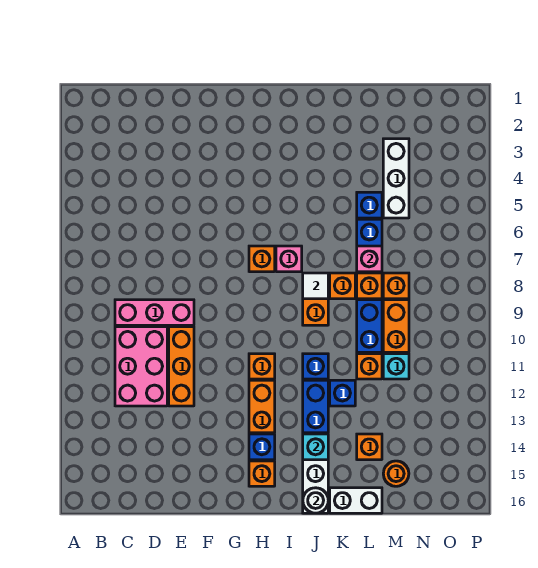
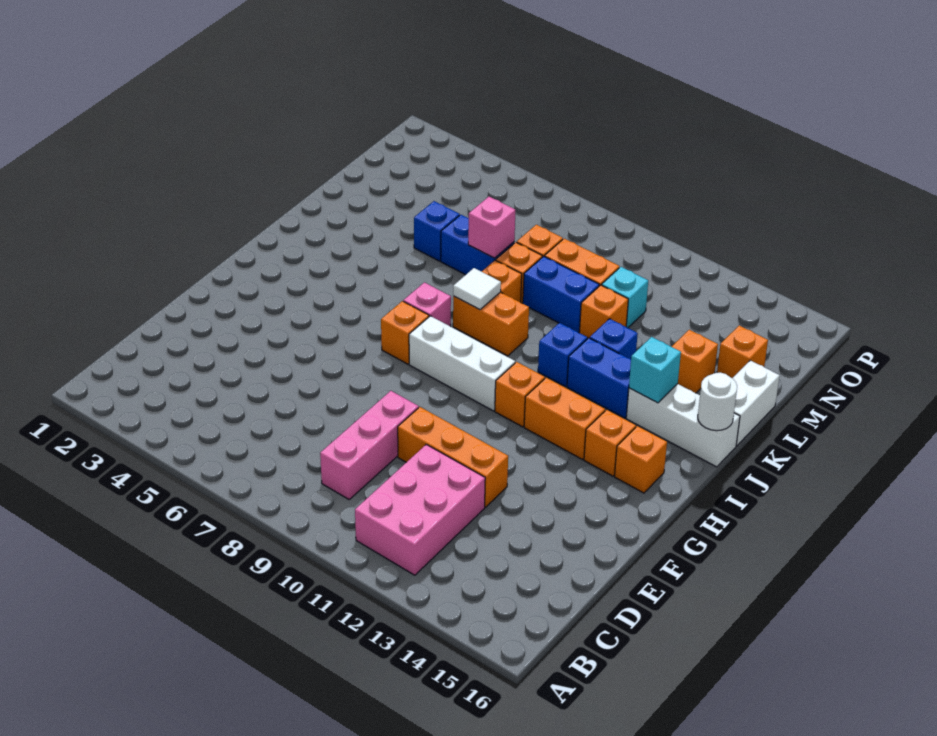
pink 2x3 brick [115,327,167,406] -> pink 2x3 brick turned to [355,444,485,575]
blue 1x1 brick [249,434,275,460] -> orange 1x1 brick [584,410,636,476]
white 1x3 brick [383,139,409,218] -> white 1x3 brick moved to [409,316,515,411]
orange 1x1 round brick [383,461,409,486] -> orange 1x1 brick [717,326,768,378]

